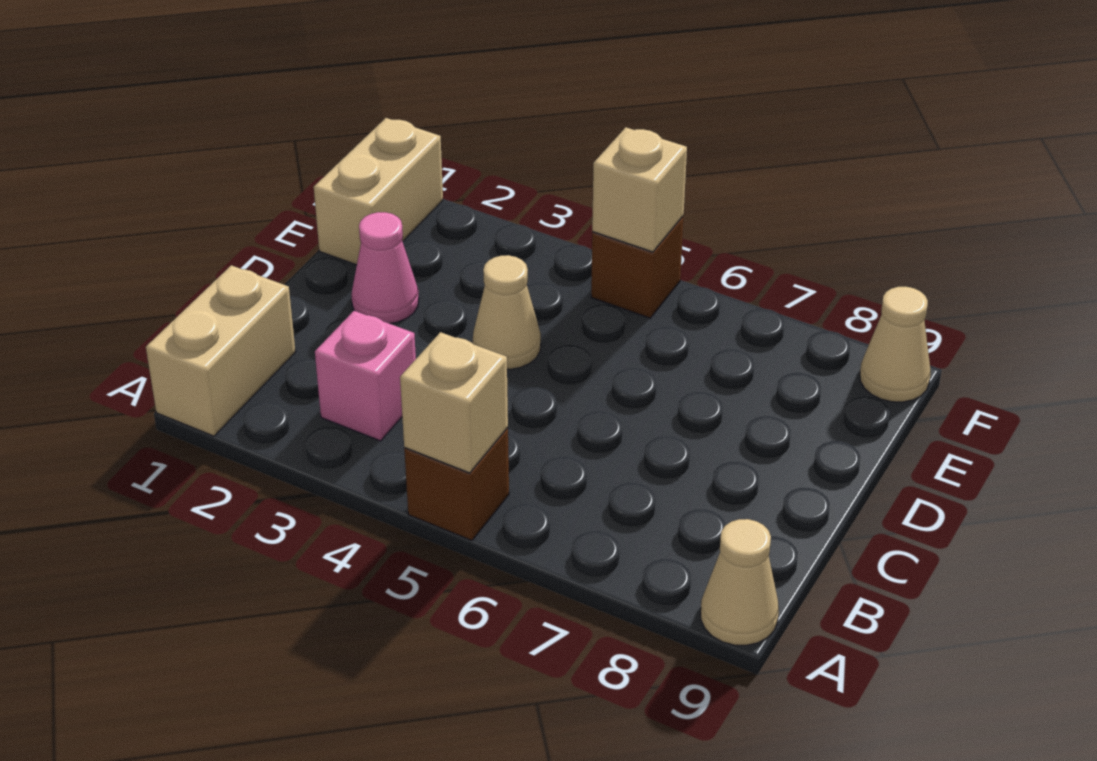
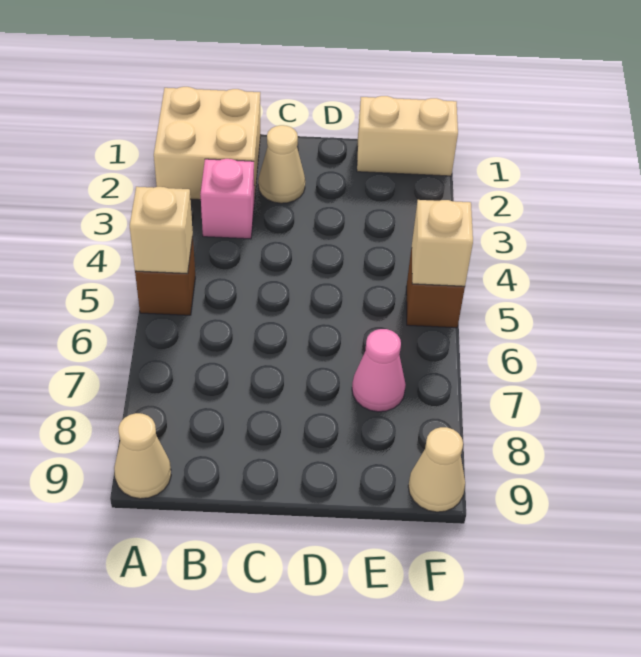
tan 1x2 brick [146,265,295,436] -> tan 2x2 brick [154,87,261,202]
pink 1x1 cone [351,212,419,324] -> pink 1x1 cone moved to [352,329,406,412]
tan 1x1 cone [473,255,541,369] -> tan 1x1 cone moved to [258,125,305,203]

